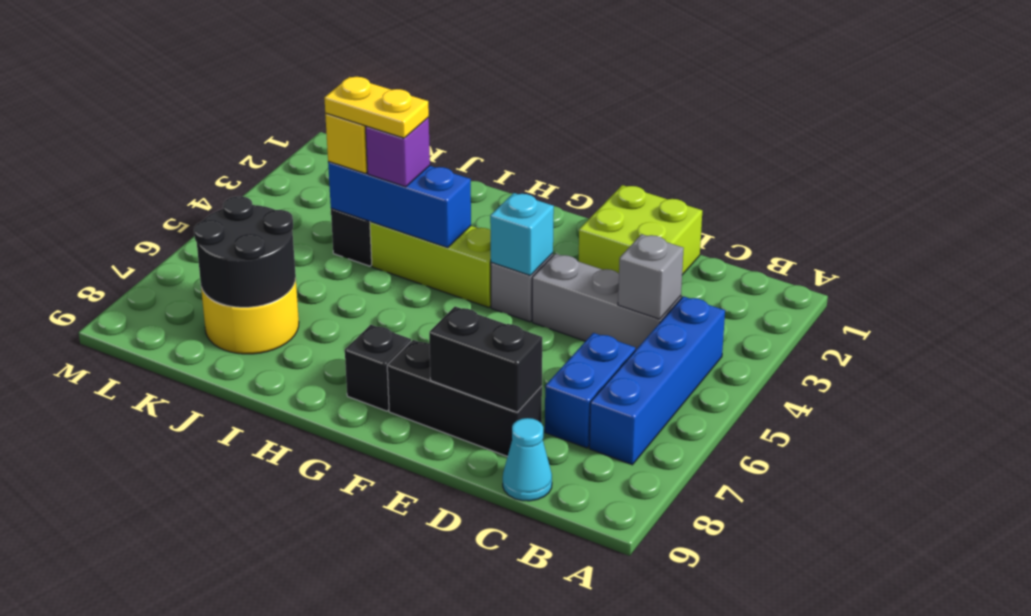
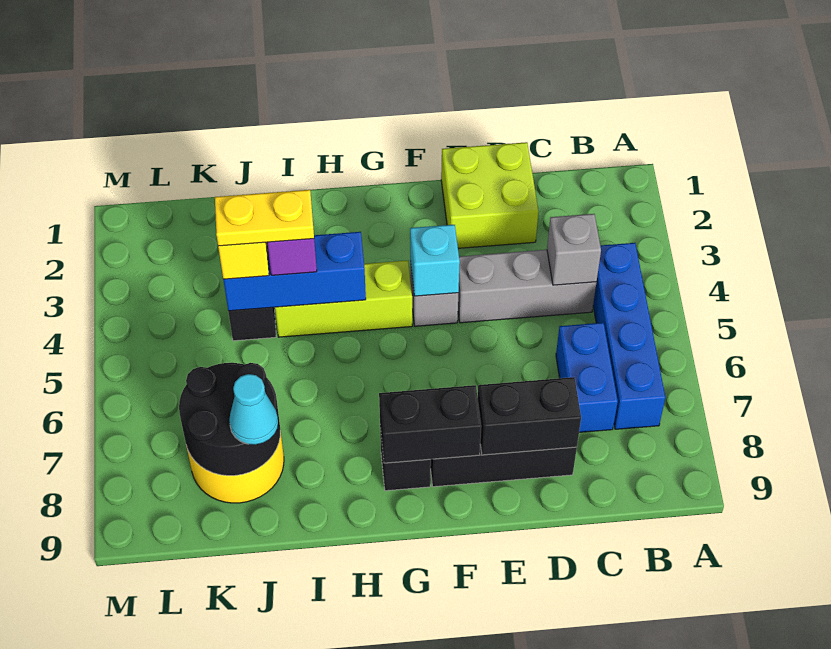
cyan 1x1 cone [503,418,552,501] -> cyan 1x1 cone moved to [229,374,278,445]
none -> black 1x2 brick [379,385,481,463]

